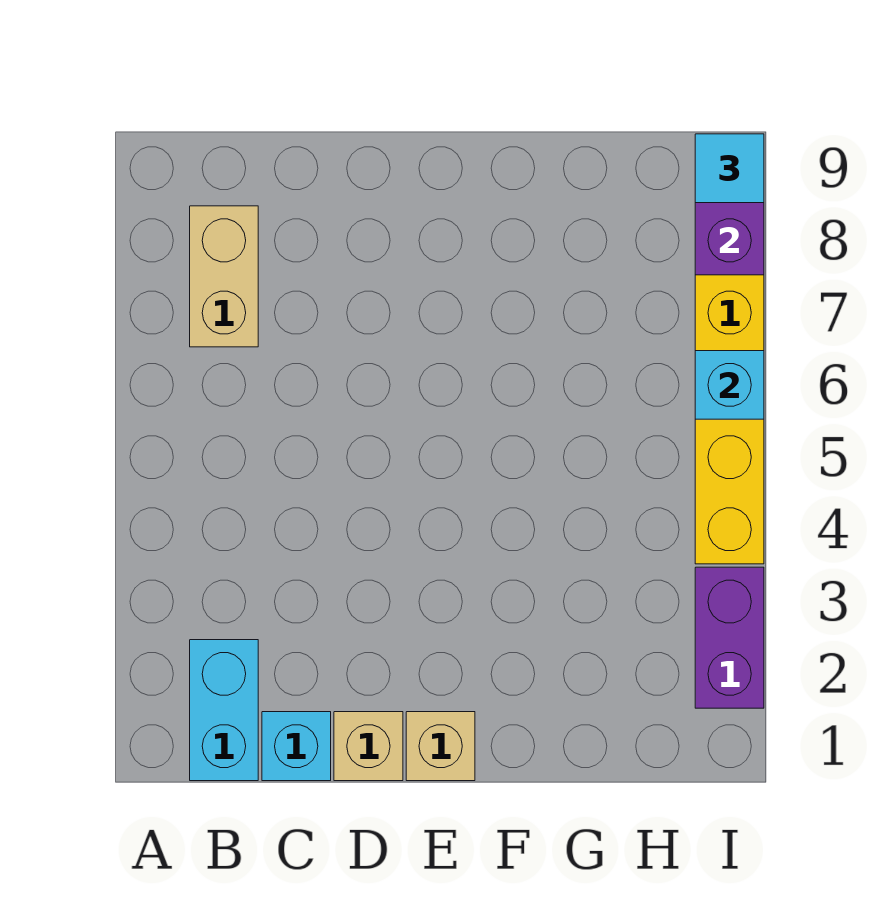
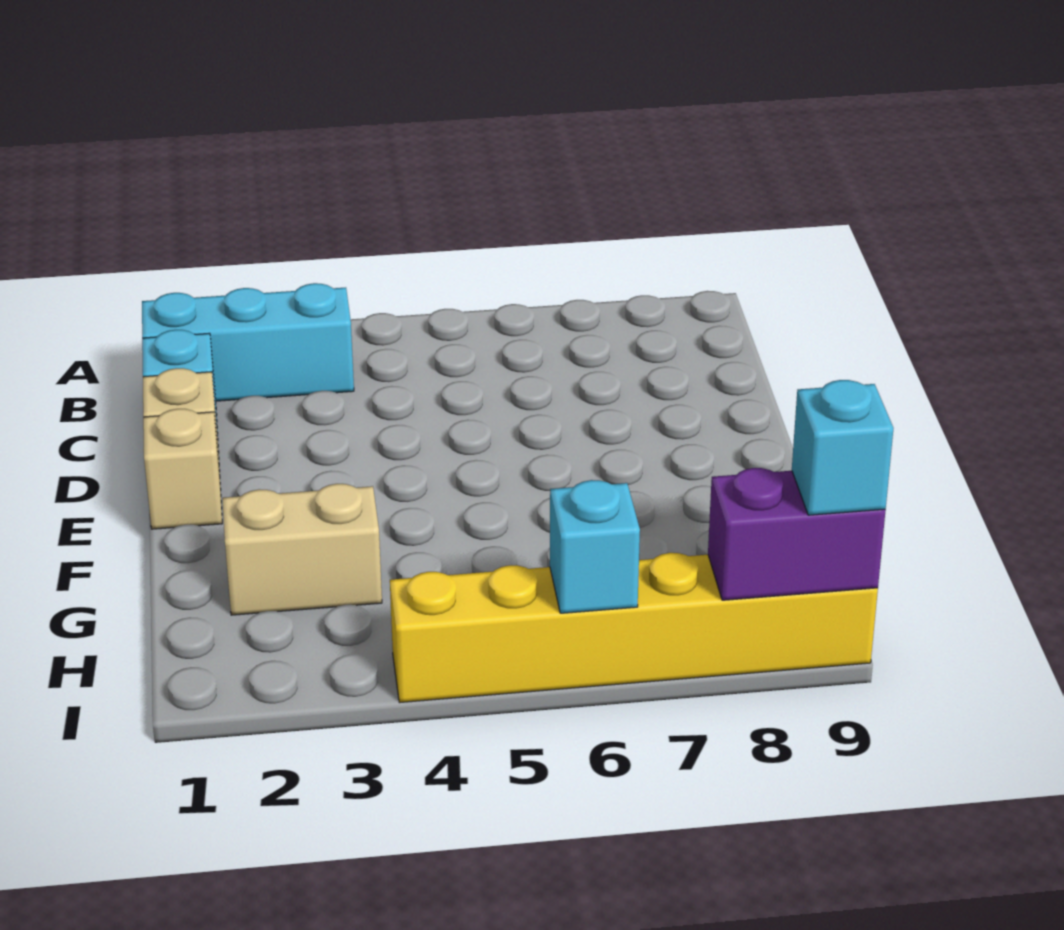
cyan 1x2 brick [190,640,258,781] -> cyan 1x3 brick [142,283,354,401]
tan 1x2 brick [190,206,258,347] -> tan 1x2 brick moved to [222,484,382,615]
purple 1x2 brick [695,567,764,708] -> none
cyan 1x1 tile [695,134,764,203] -> cyan 1x1 brick [792,380,894,515]

